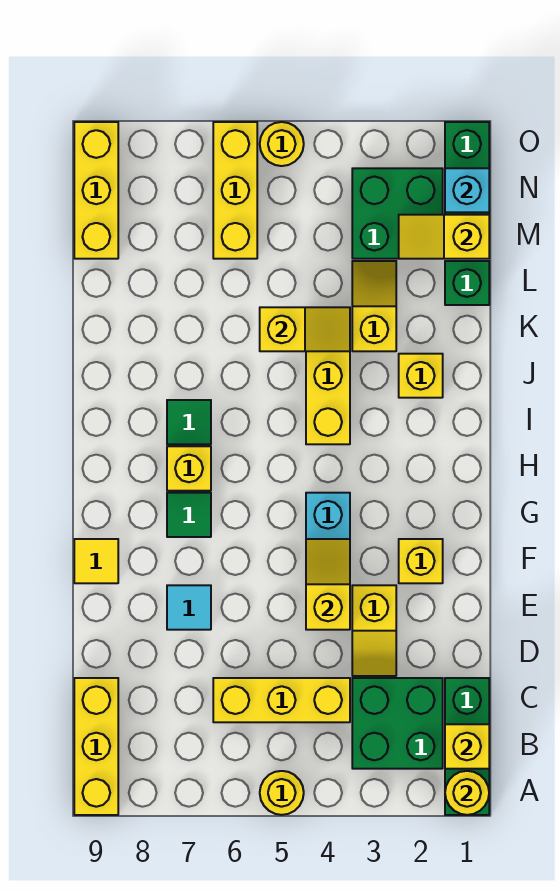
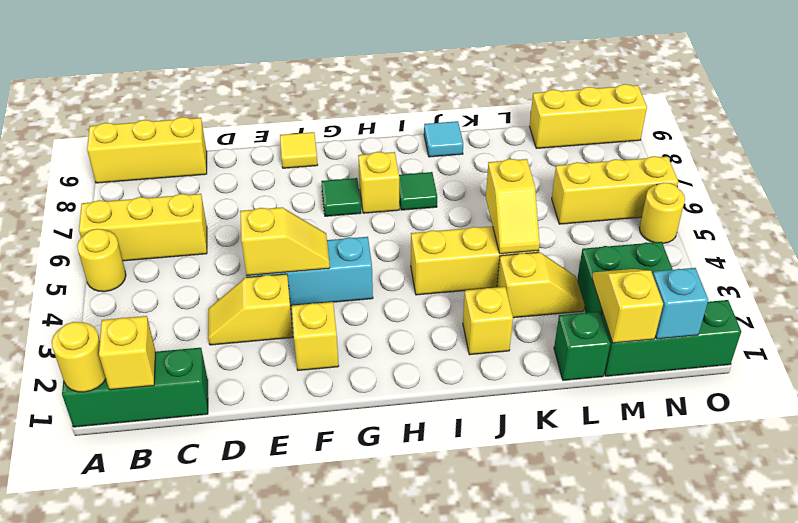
green 2x2 brick [352,678,443,769] -> none
yellow 1x3 brick [213,678,350,722] -> yellow 1x3 brick turned to [79,194,207,261]
cyan 1x1 tile [167,585,211,630] -> cyan 1x1 tile moved to [424,121,463,157]

